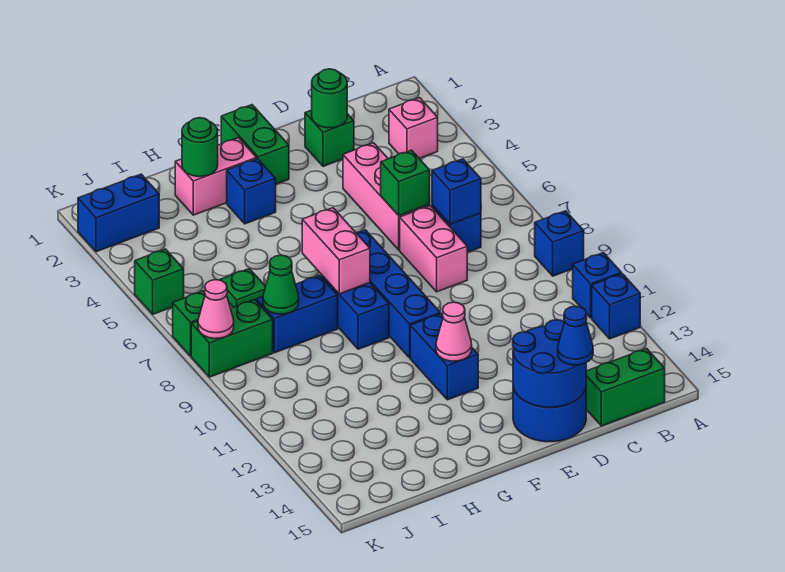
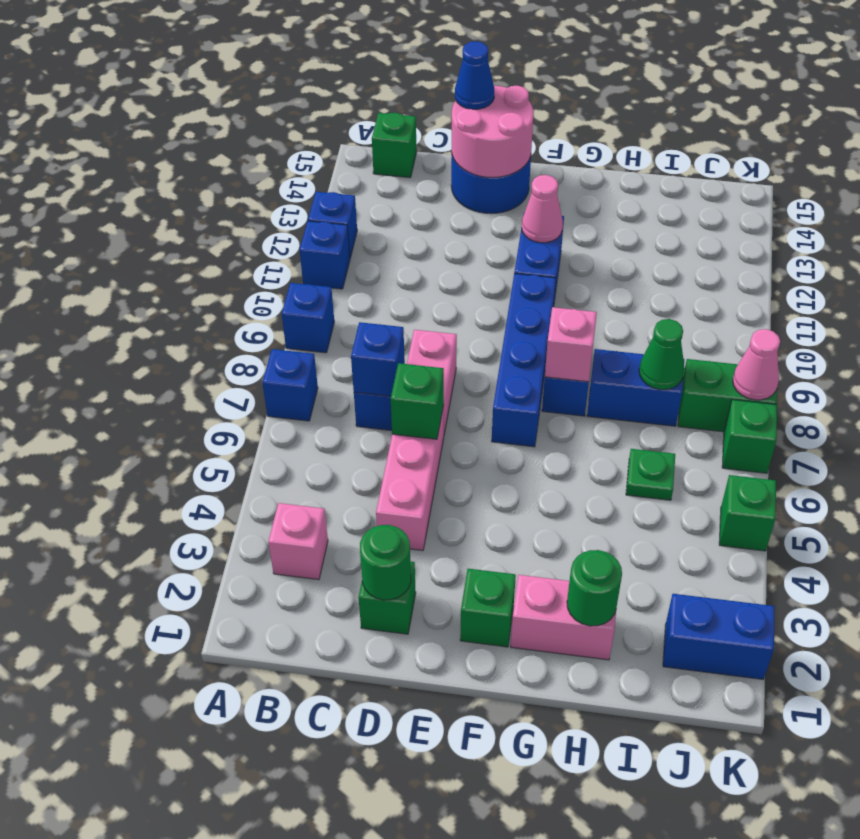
green 1x2 brick [586,348,665,426] -> green 1x1 brick [372,113,417,178]
blue 2x2 round brick [513,320,586,407] -> pink 2x2 round brick [452,86,534,178]
green 1x2 brick [221,105,289,184] -> green 1x1 brick [460,569,516,647]
blue 1x1 brick [227,159,276,224] -> blue 1x1 brick moved to [262,349,318,421]
pink 1x2 brick [302,208,370,294] -> pink 1x1 brick [545,307,597,382]

